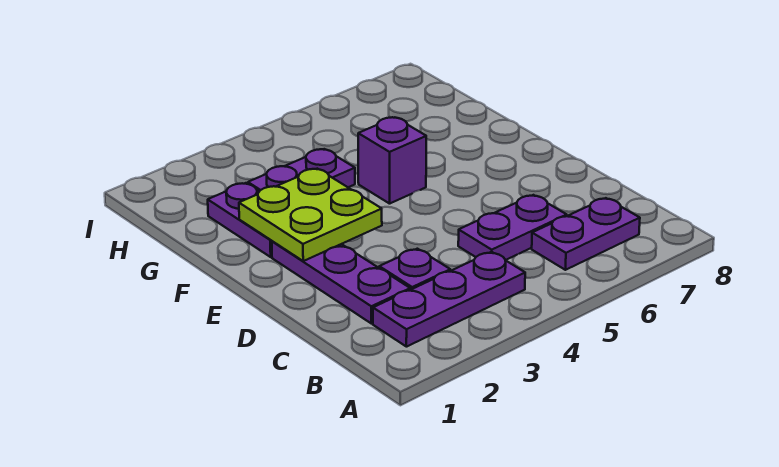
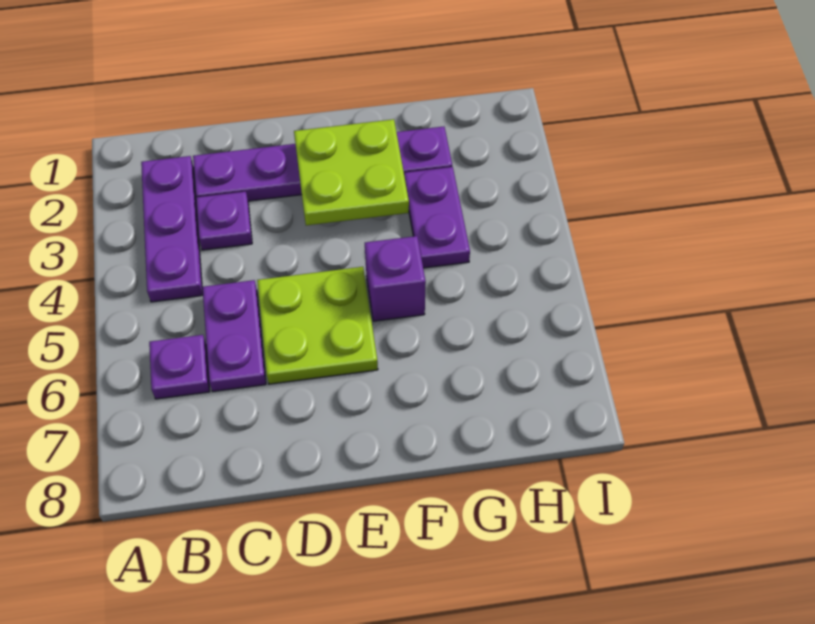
purple 1x2 plate [532,198,640,270] -> purple 1x1 plate [149,335,210,399]
none -> lime 2x2 plate [257,267,378,384]

